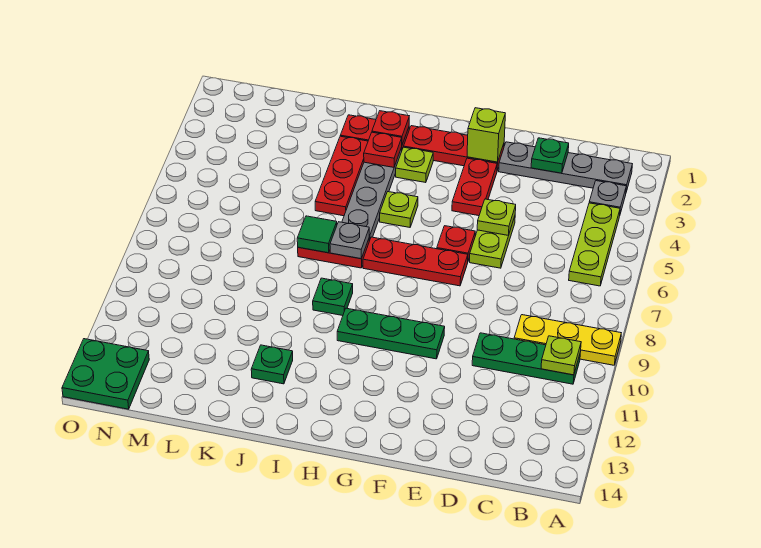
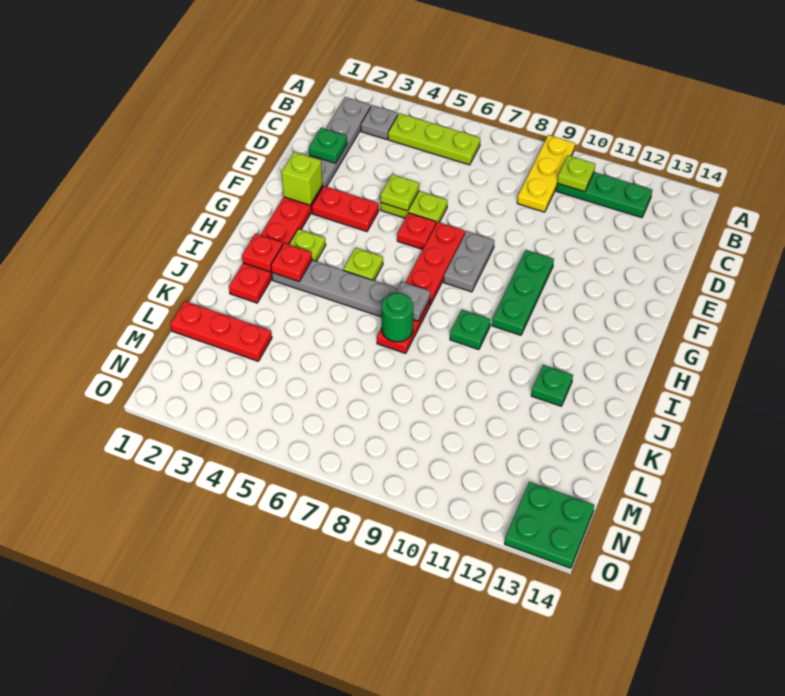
green 1x3 plate [472,333,580,384] -> green 1x3 plate turned to [556,172,652,218]
none -> grey 1x2 plate [444,231,494,292]
red 1x3 plate [315,136,368,216] -> red 1x3 plate moved to [170,301,272,361]
green 1x1 tile [297,216,337,253] -> green 1x1 round brick [382,293,413,342]

